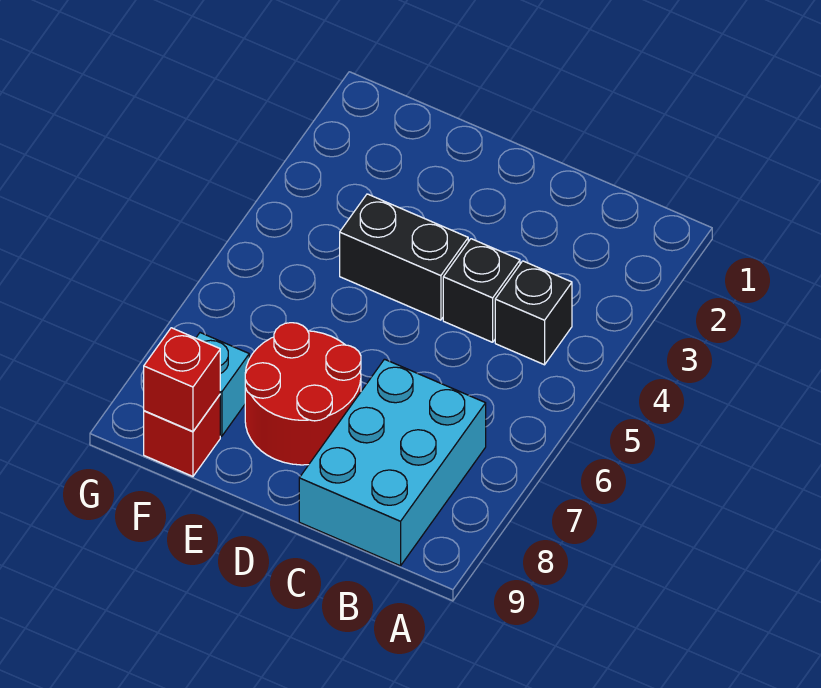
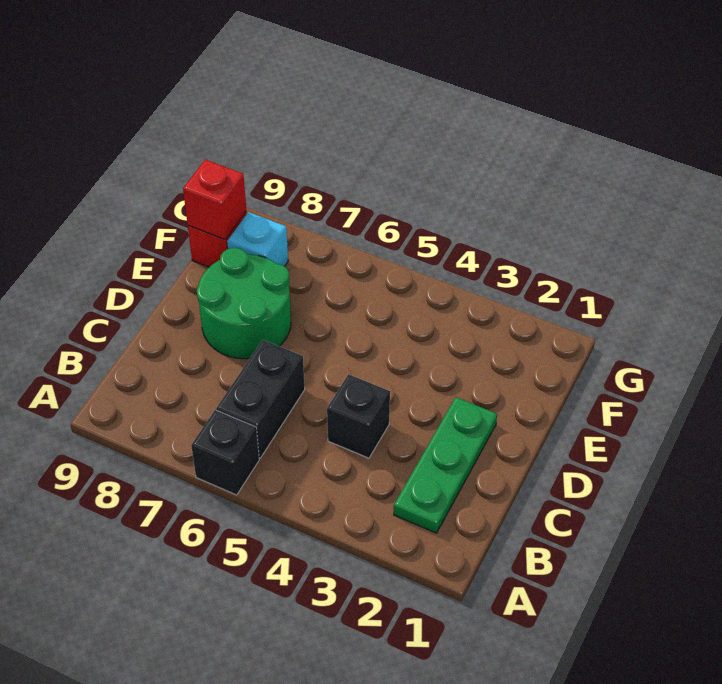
none -> green 1x3 plate [394,397,497,533]
black 1x1 brick [495,261,572,365] -> black 1x1 brick moved to [191,410,259,495]
cyan 2x3 brick [299,359,486,566] -> none
black 1x2 brick [340,194,468,320] -> black 1x2 brick moved to [216,340,305,458]
red 2x2 round brick [245,323,361,465] -> green 2x2 round brick [197,248,291,359]

